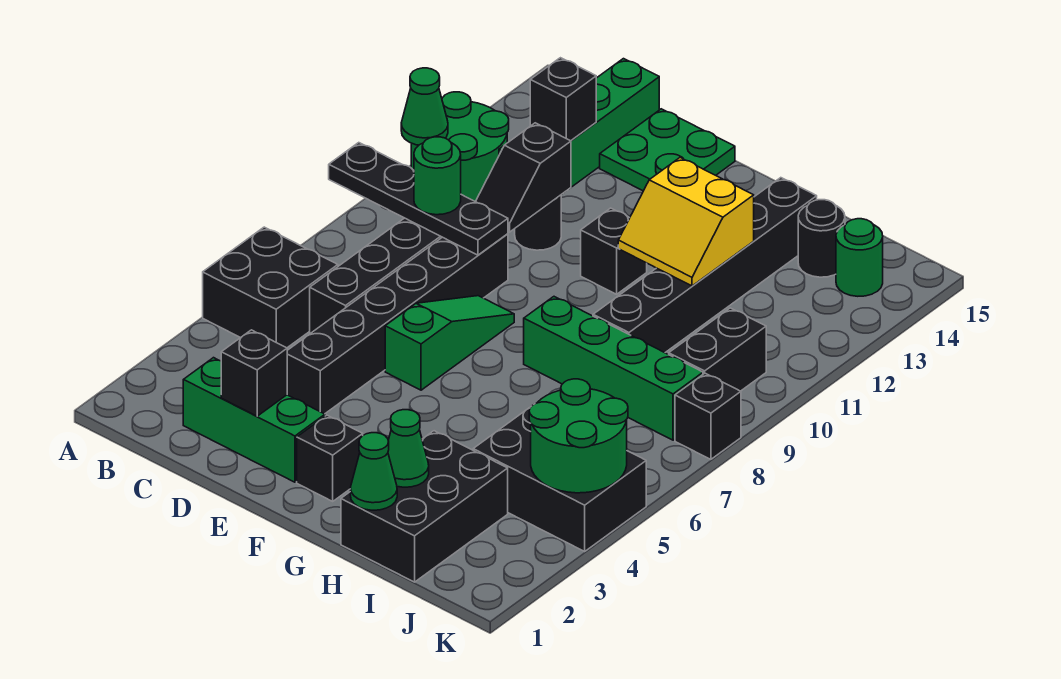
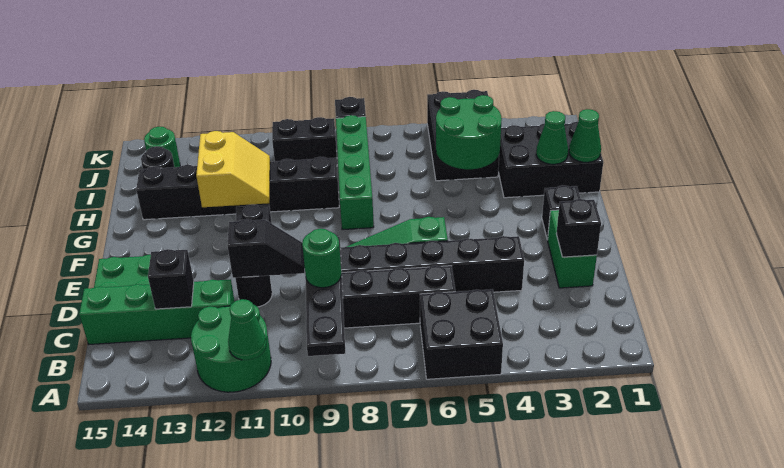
green 1x3 brick [183,358,325,482] -> green 1x2 brick [548,210,597,288]
green 2x2 round brick [529,379,628,493] -> green 2x2 round brick moved to [436,95,502,169]

